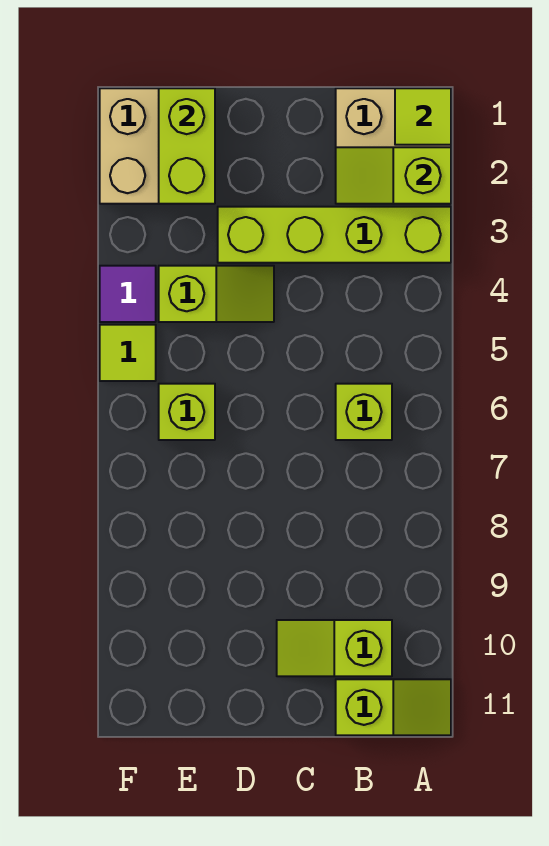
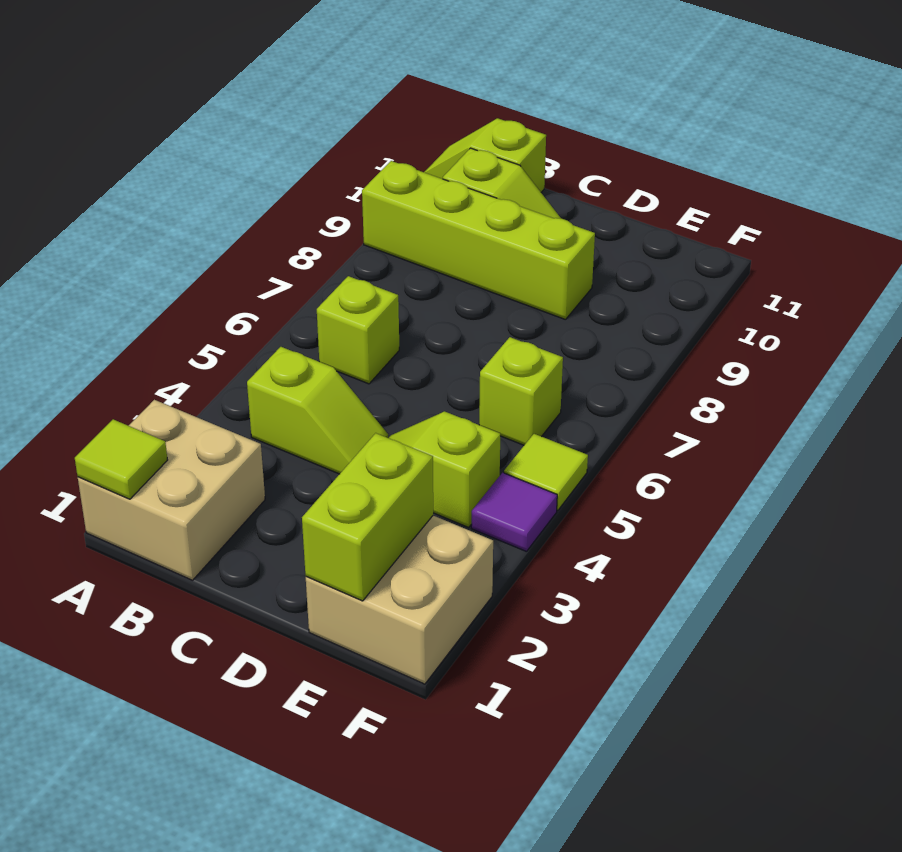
lime 1x2 slope [336,147,451,204] -> lime 1x2 slope moved to [247,347,388,474]
lime 1x4 brick [218,207,451,263] -> lime 1x4 brick moved to [362,161,595,320]

